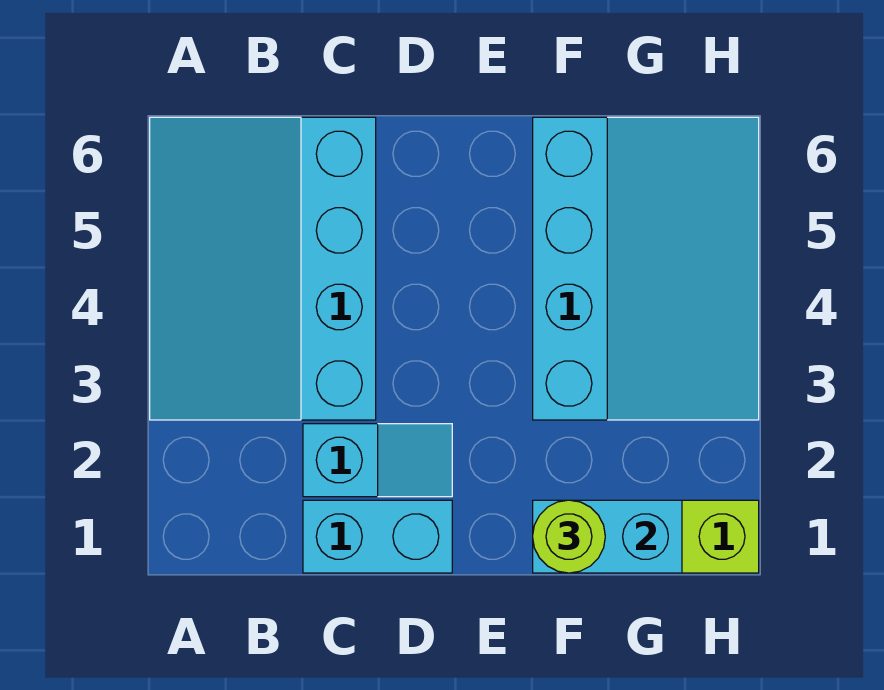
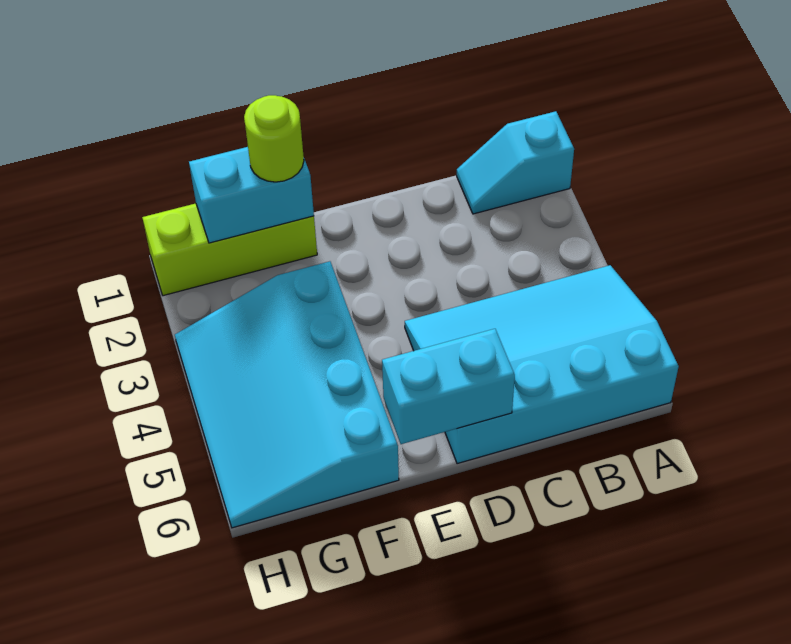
cyan 3x4 slope [150,117,376,420] -> cyan 3x4 slope turned to [405,265,679,464]
cyan 1x2 brick [303,500,452,573] -> cyan 1x2 brick moved to [382,329,515,444]
cyan 1x2 slope [303,424,452,497] -> cyan 1x2 slope moved to [457,111,574,214]

